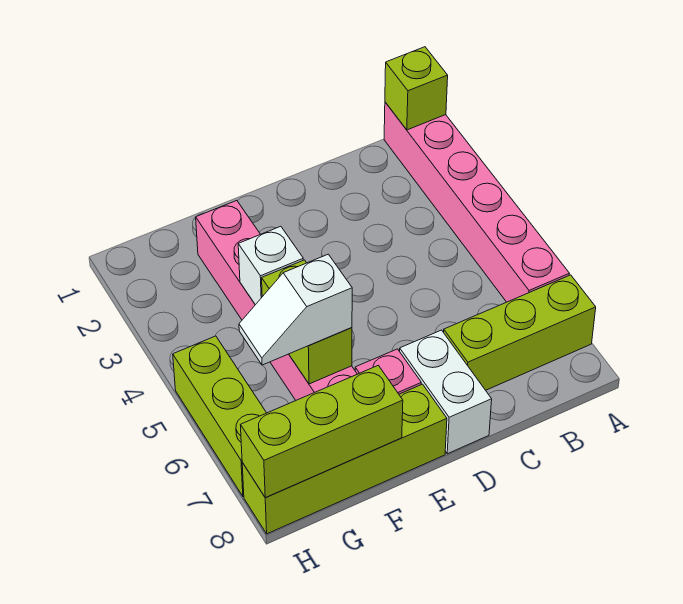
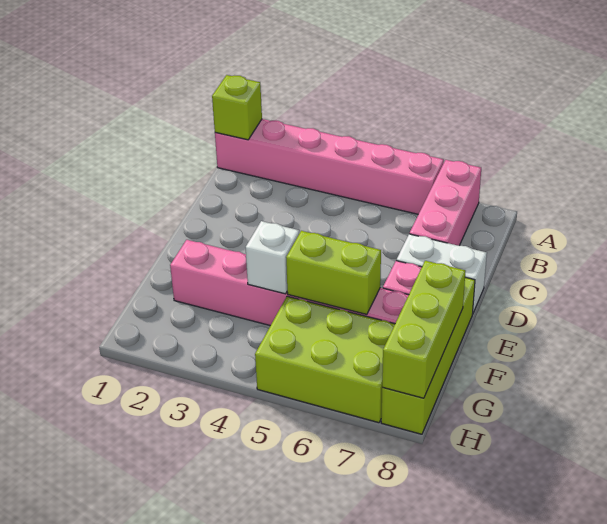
lime 1x3 brick [444,275,596,390] -> pink 1x3 brick [410,160,481,246]
white 1x2 slope [239,254,352,365] -> none
lime 1x3 brick [173,336,266,496] -> lime 2x3 brick [255,296,395,423]

